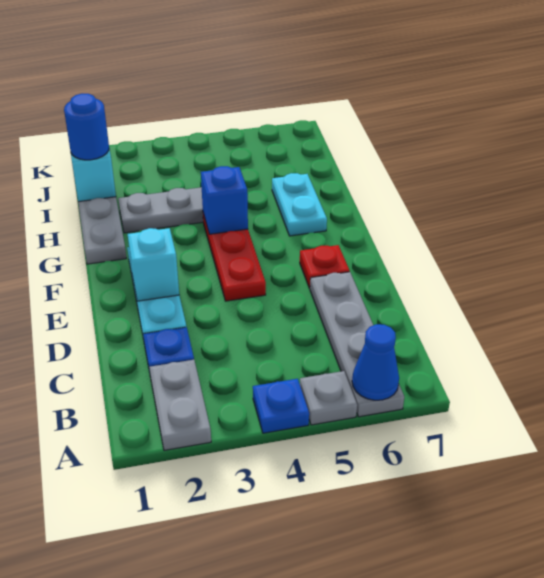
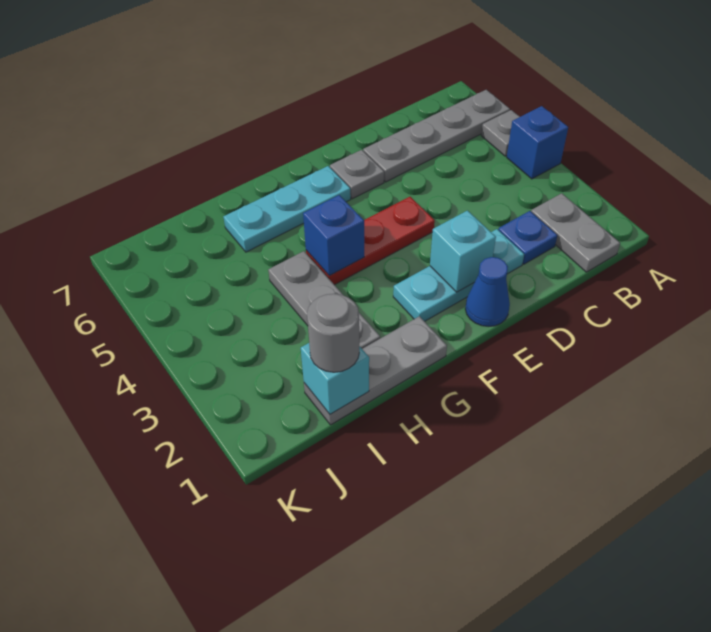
grey 1x2 plate [149,360,211,450] -> grey 1x2 plate turned to [531,193,620,272]
blue 1x1 plate [253,379,309,433] -> blue 1x1 brick [507,106,568,179]
blue 1x1 cone [352,324,399,400] -> blue 1x1 cone moved to [465,257,510,327]
red 1x1 plate [300,245,350,288] -> grey 1x1 plate [330,150,384,199]
cyan 1x2 plate [272,173,327,236] -> cyan 1x3 plate [223,166,351,252]
blue 1x1 round brick [64,94,109,160] -> grey 1x1 round brick [307,294,359,372]

